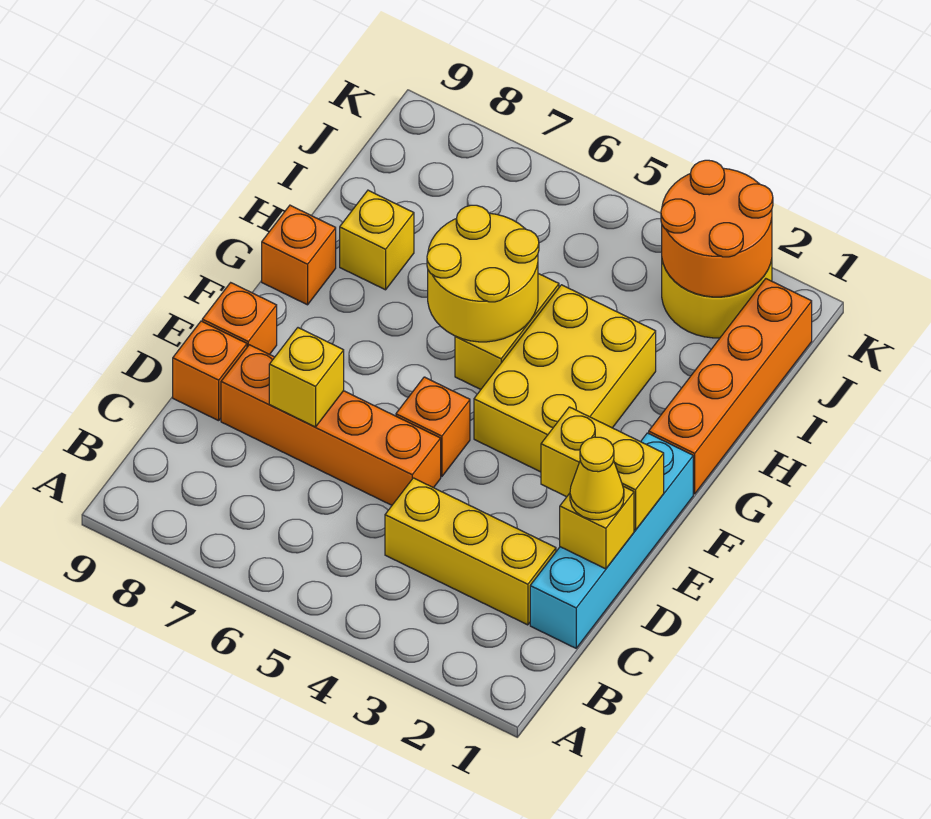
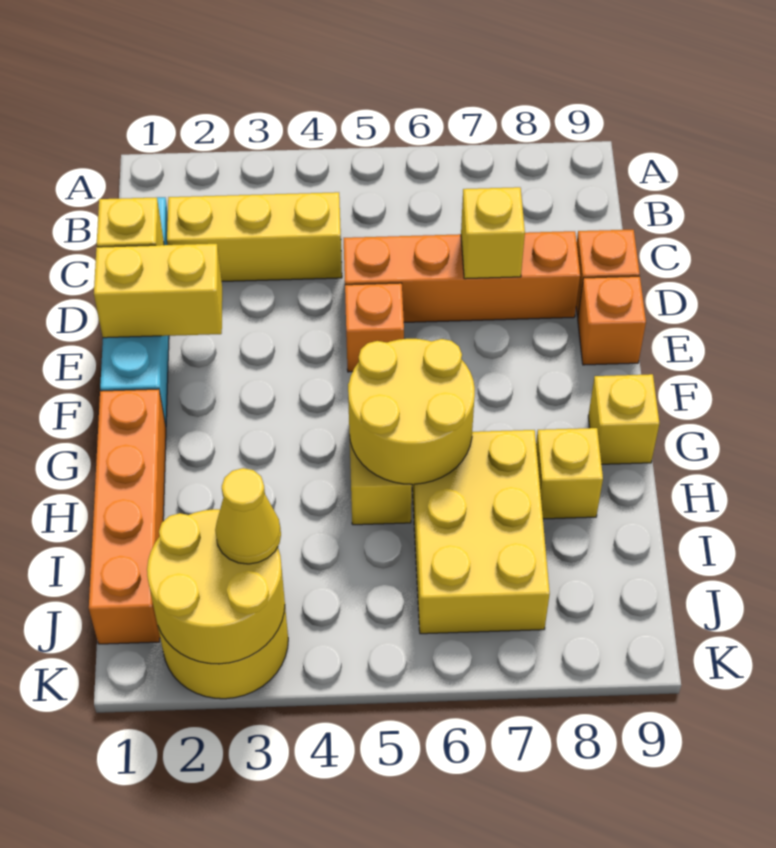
yellow 1x1 cone [570,437,624,520] -> yellow 1x1 cone moved to [215,468,281,564]
yellow 2x3 brick [474,285,656,472] -> yellow 2x3 brick moved to [412,430,550,634]
orange 1x1 brick [262,205,336,305] -> yellow 1x1 brick [588,374,659,464]
orange 2x2 round brick [661,160,773,297] -> yellow 2x2 round brick [147,509,285,664]

